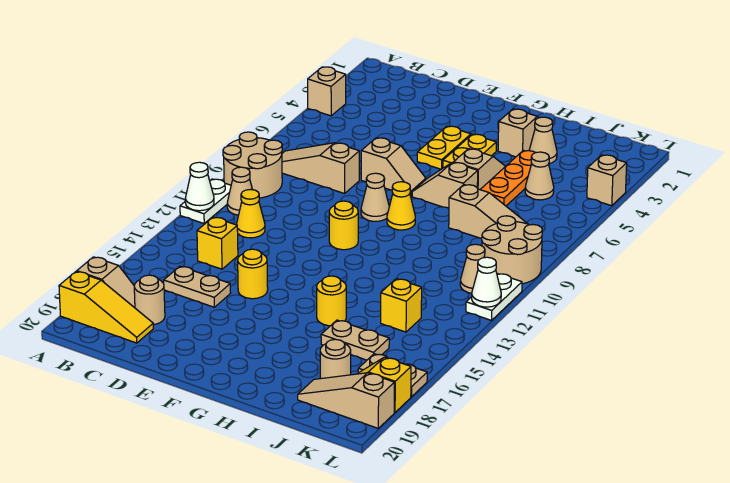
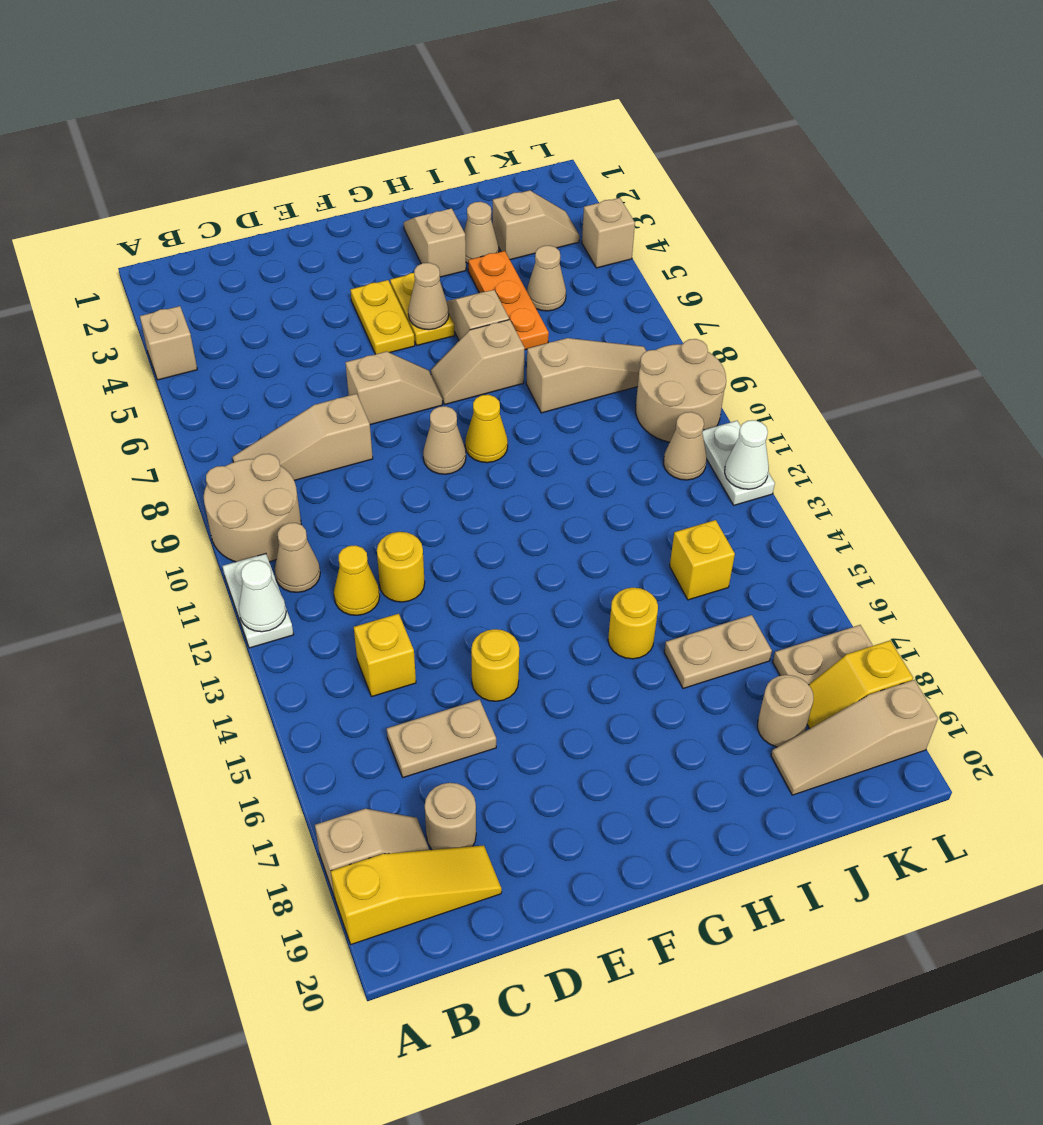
yellow 1x1 round brick [329,201,358,250] -> yellow 1x1 round brick moved to [377,532,425,602]
none -> tan 1x1 cone [408,263,449,330]
none -> tan 1x2 slope [493,190,580,260]

